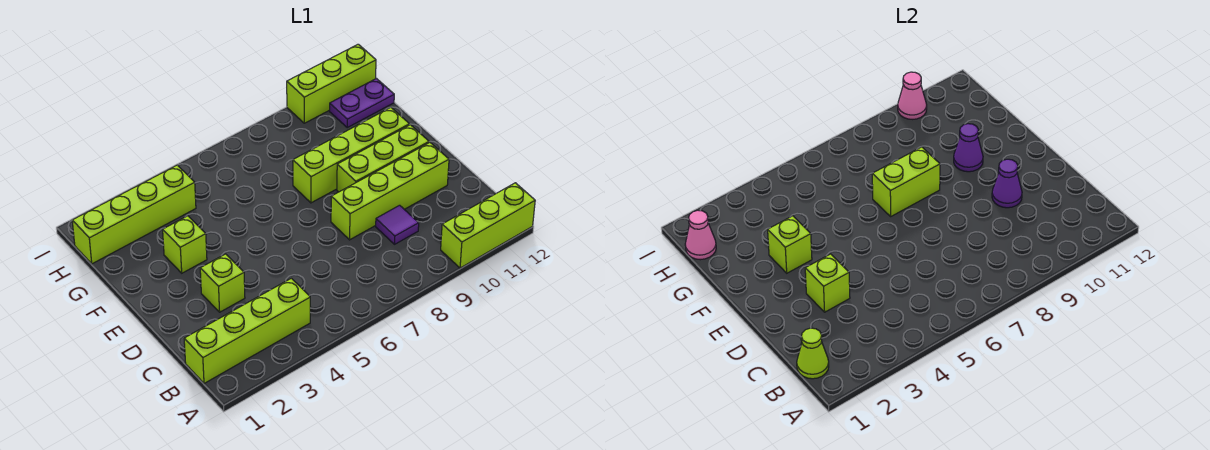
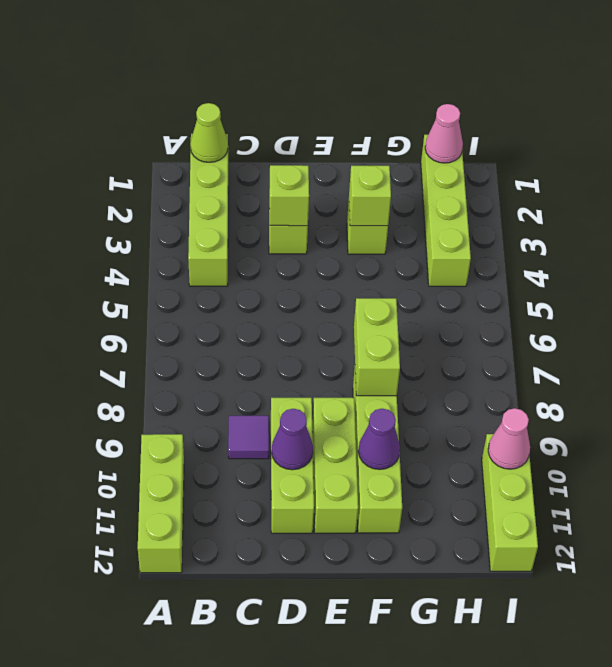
lime 1x4 brick [331,143,449,240] -> lime 1x3 brick [271,398,314,533]
purple 1x2 plate [330,79,394,127] -> none

